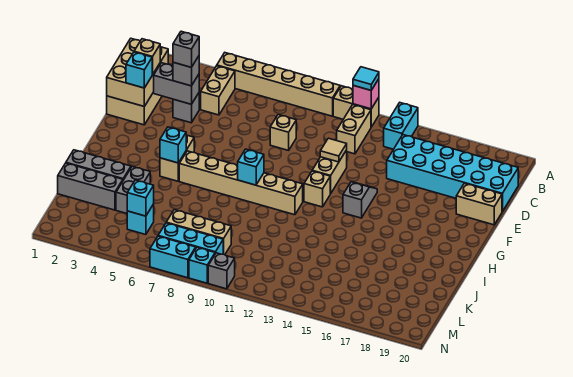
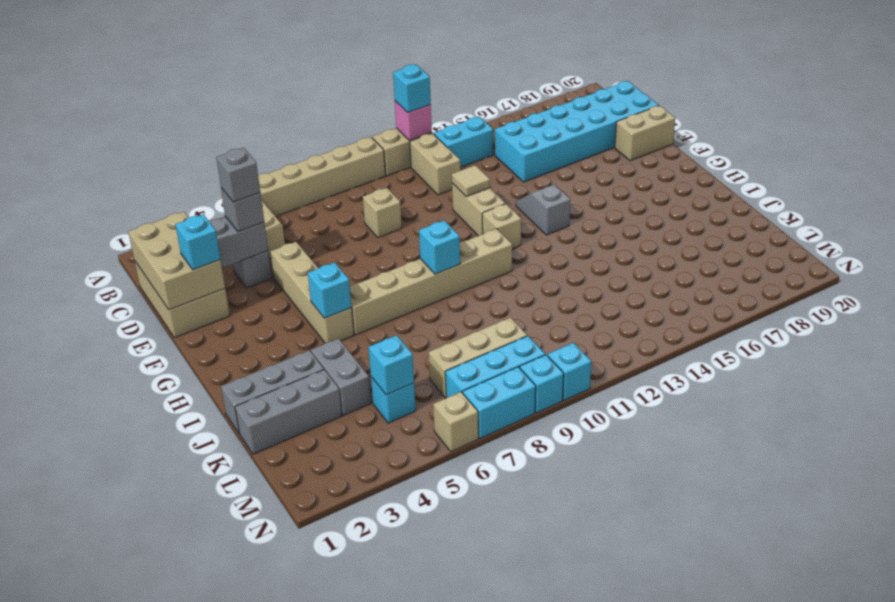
cyan 1x1 tile [353,67,379,90] -> cyan 1x1 brick [393,64,431,112]
cyan 1x2 brick [384,103,418,149] -> cyan 1x2 brick turned to [434,117,493,168]
tan 1x1 brick [134,39,160,74] -> tan 1x1 brick moved to [433,392,478,452]
tan 1x2 brick [160,135,194,181] -> tan 1x4 brick [270,242,354,343]
grey 1x1 brick [208,253,235,289] -> cyan 1x1 brick [547,343,591,400]

